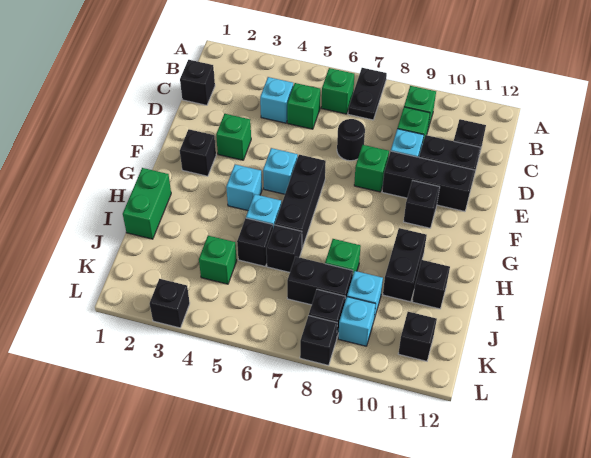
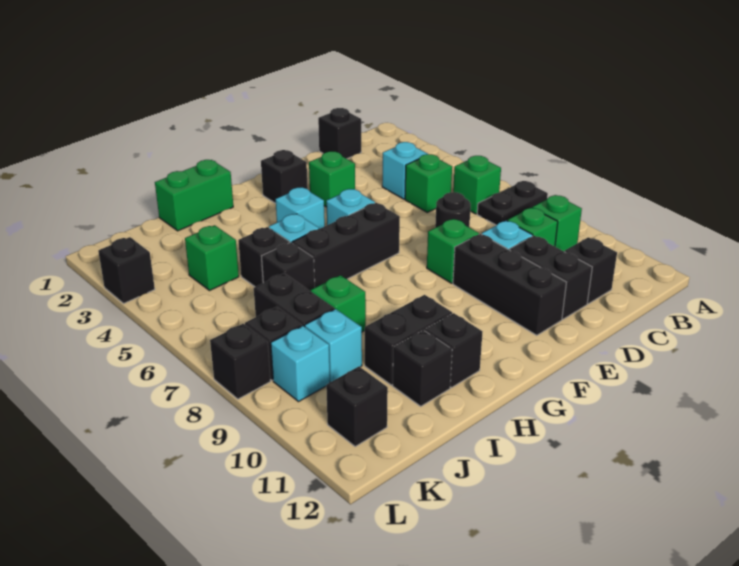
black 1x1 brick [404,181,440,228] -> black 1x1 brick moved to [425,313,482,388]

